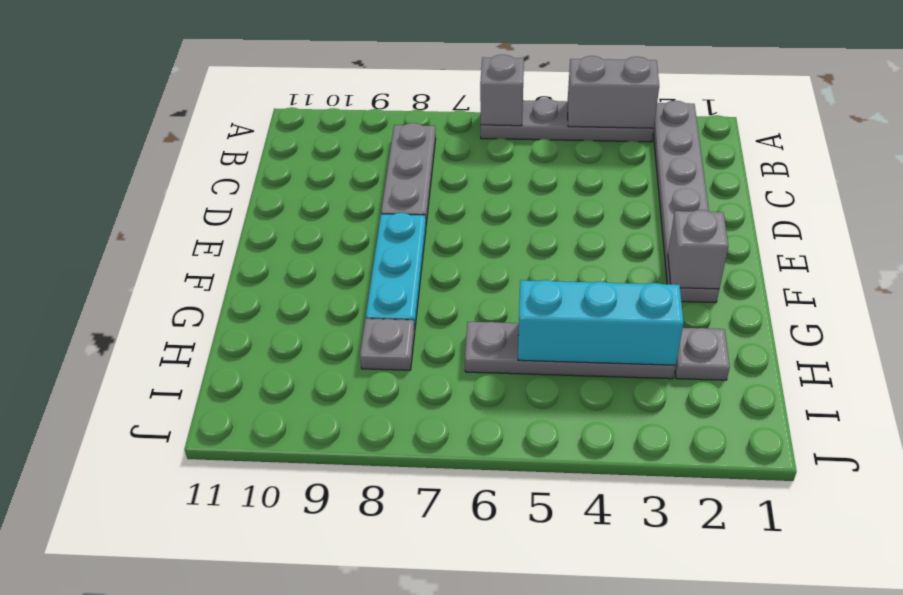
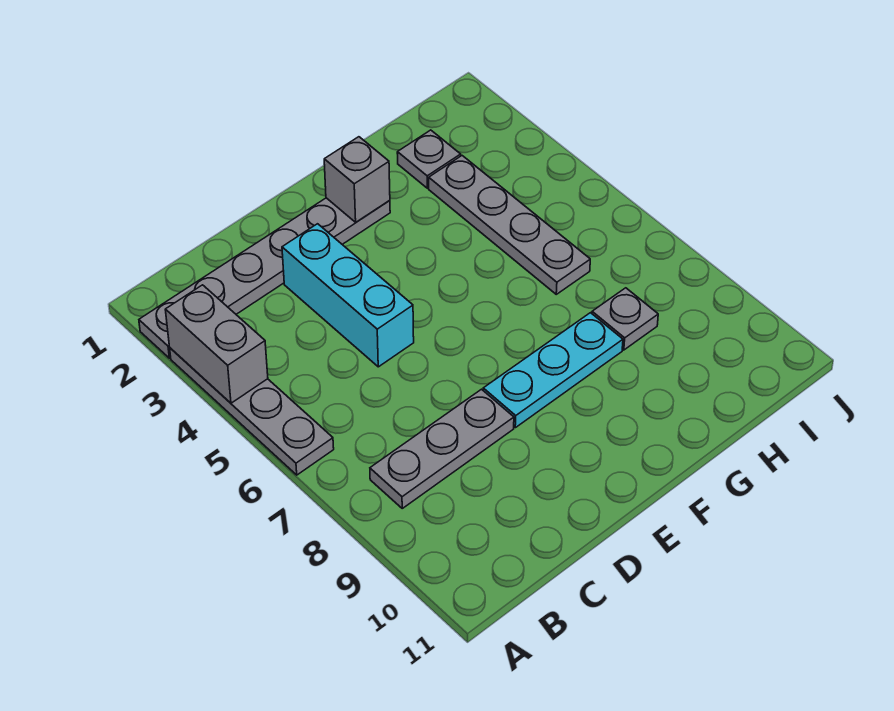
grey 1x1 brick [480,55,524,126] -> none
cyan 1x3 brick [518,280,684,365] -> cyan 1x3 brick moved to [282,224,414,367]

